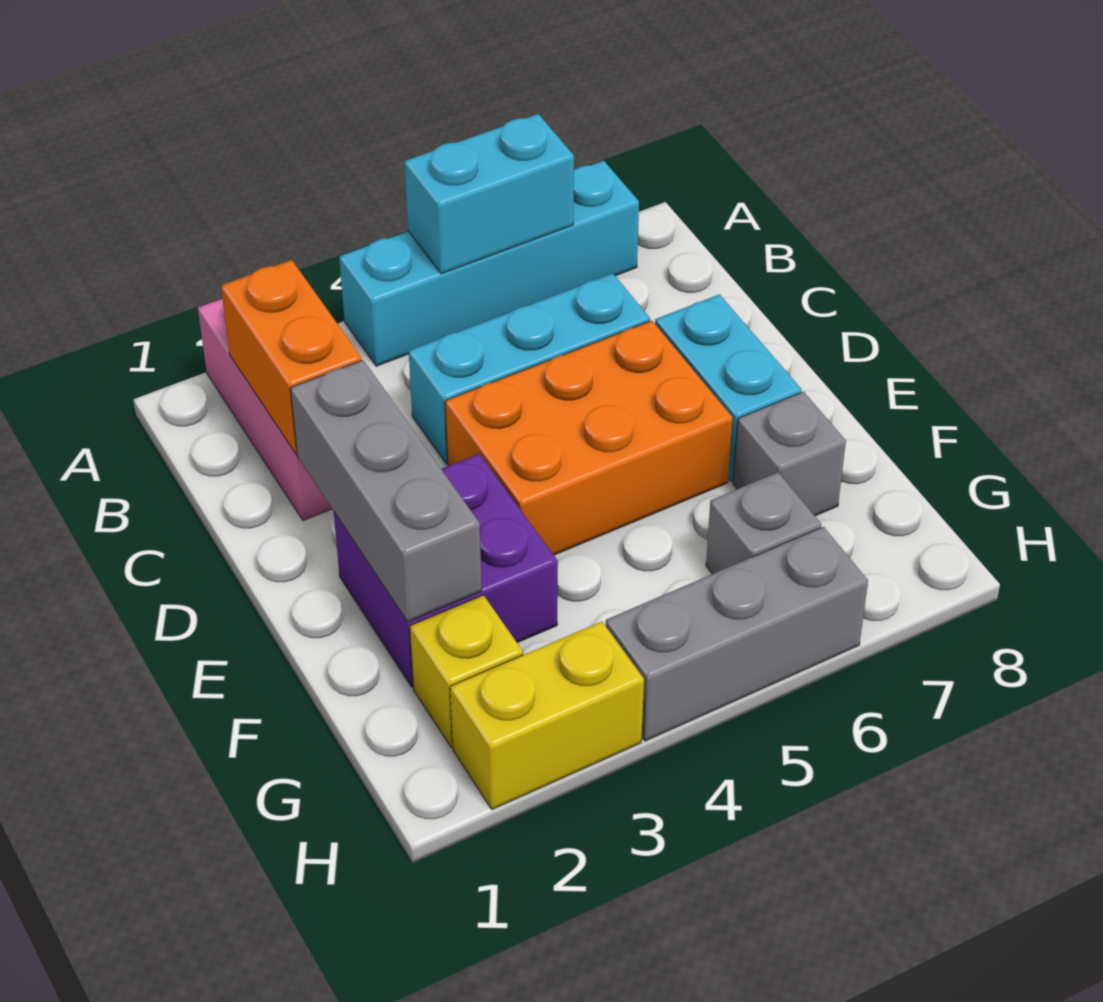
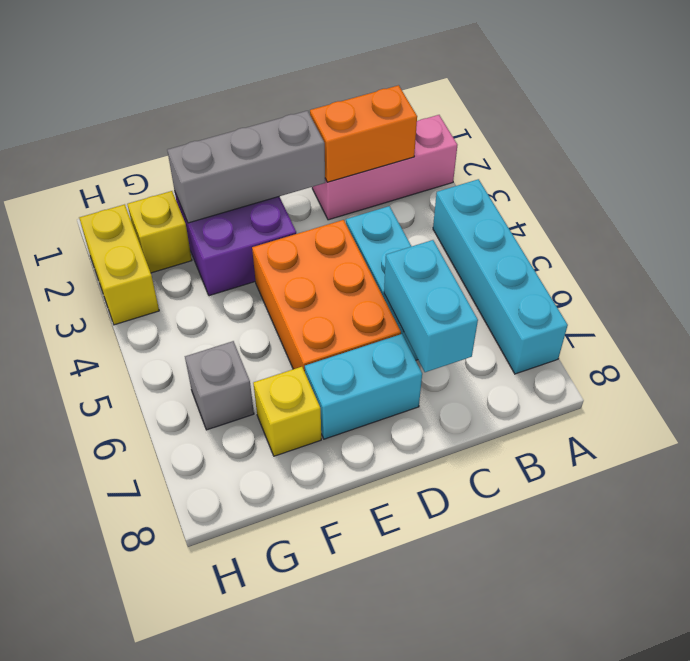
cyan 1x2 brick [404,114,574,274] -> cyan 1x2 brick moved to [384,240,478,372]
grey 1x1 brick [733,392,846,516] -> yellow 1x1 brick [253,367,321,456]
grey 1x3 brick [606,527,868,741] -> none

